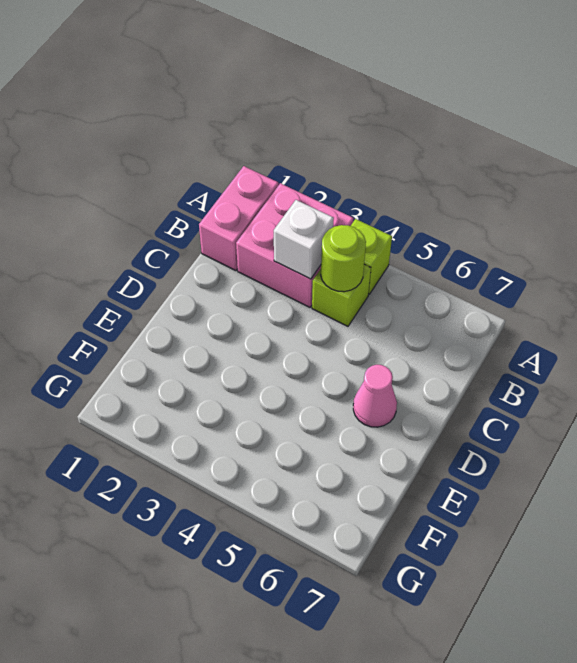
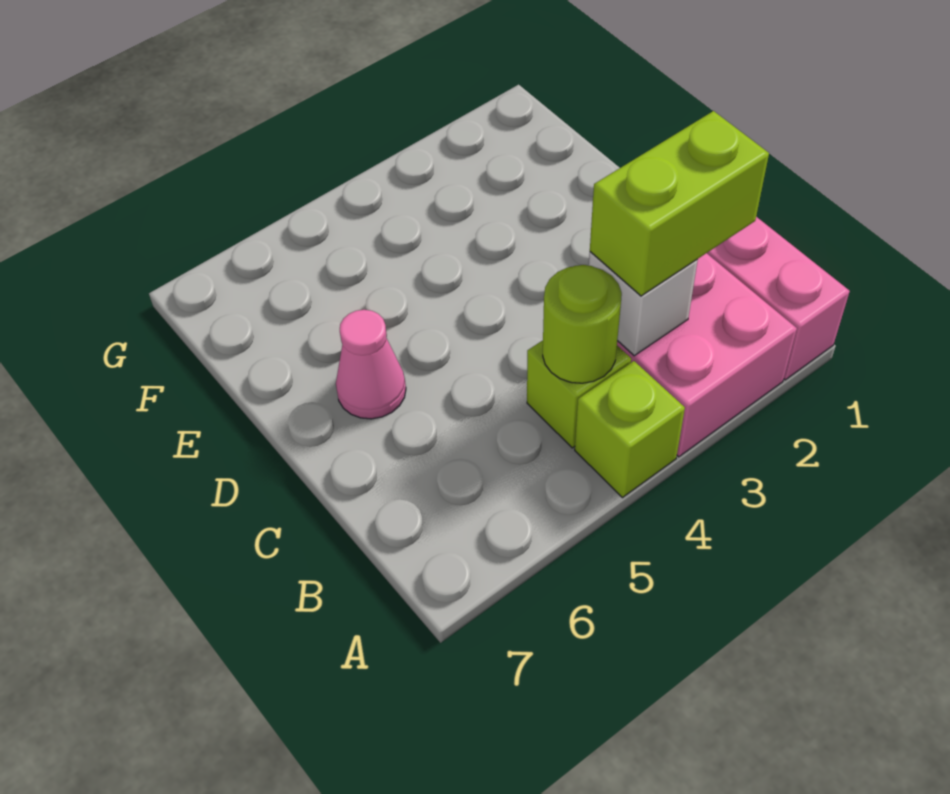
none -> lime 1x2 brick [590,111,769,296]

